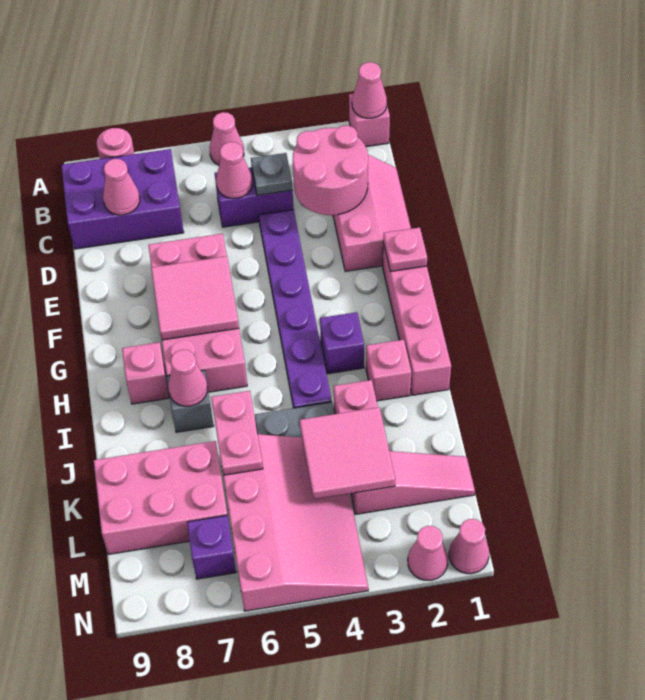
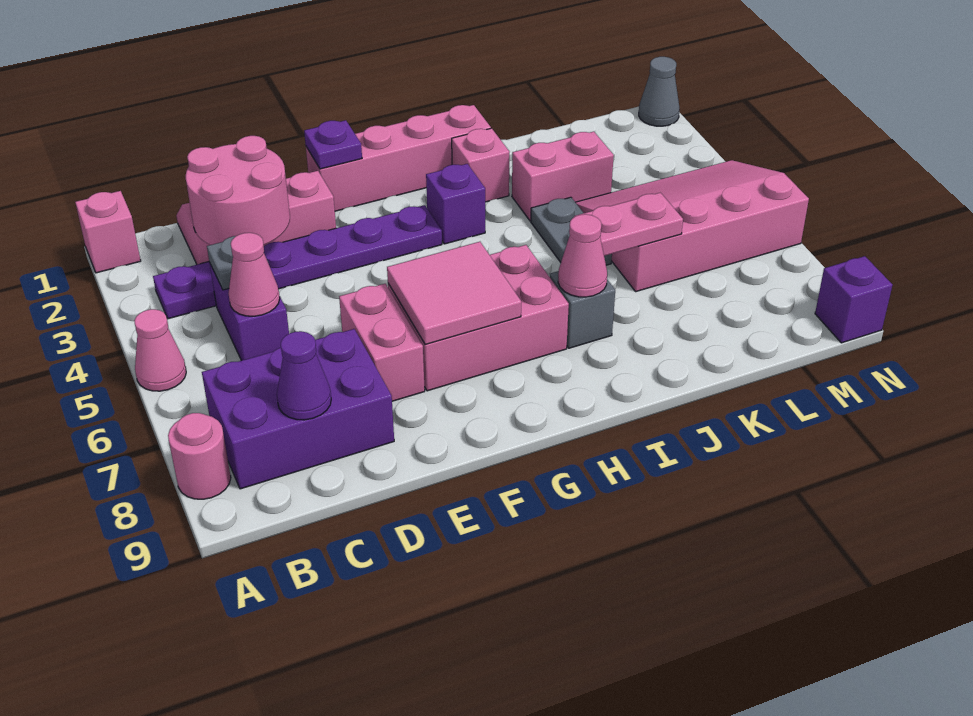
pink 1x1 cone [352,62,387,118] -> none
purple 2x3 brick [61,149,184,249] -> purple 2x3 brick turned to [202,329,394,489]
pink 1x1 cone [103,159,140,215] -> purple 1x1 cone [277,331,331,420]
purple 1x6 plate [259,210,332,408] -> purple 1x6 plate moved to [153,205,442,319]
pink 1x1 plate [383,227,427,272] -> purple 1x1 plate [304,120,362,169]
pink 1x1 brick [122,342,169,404] -> none
pink 2x2 tile [300,407,395,499] -> none
pink 2x3 brick [94,441,227,554] -> none
pink 1x3 slope [351,451,475,514] -> none
purple 1x1 brick [187,516,236,579] -> purple 1x1 brick moved to [815,256,892,343]
pink 1x1 cone [449,519,489,574] -> grey 1x1 cone [639,57,680,126]
pink 1x1 cone [408,526,448,580] -> none

